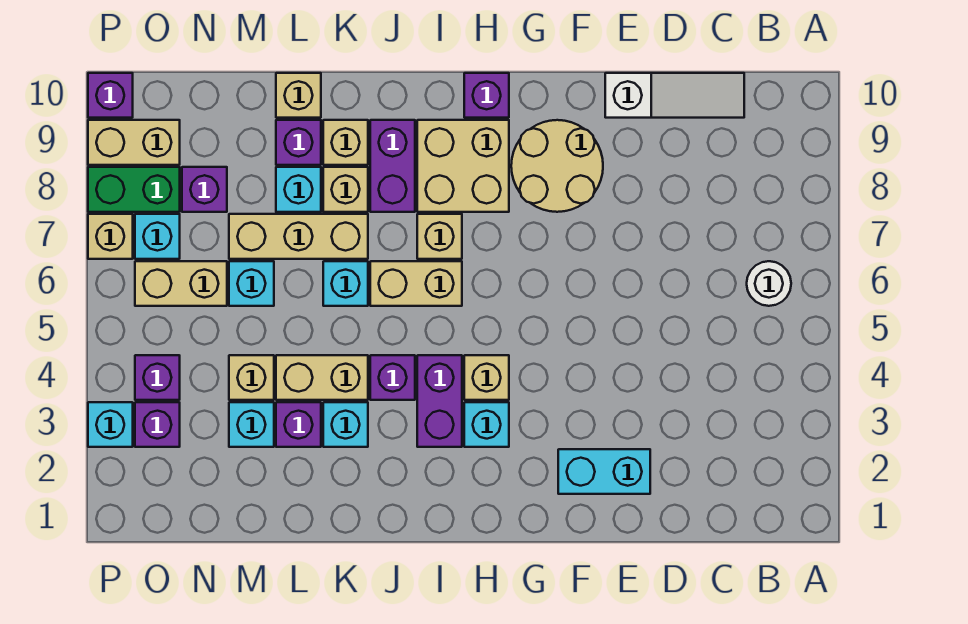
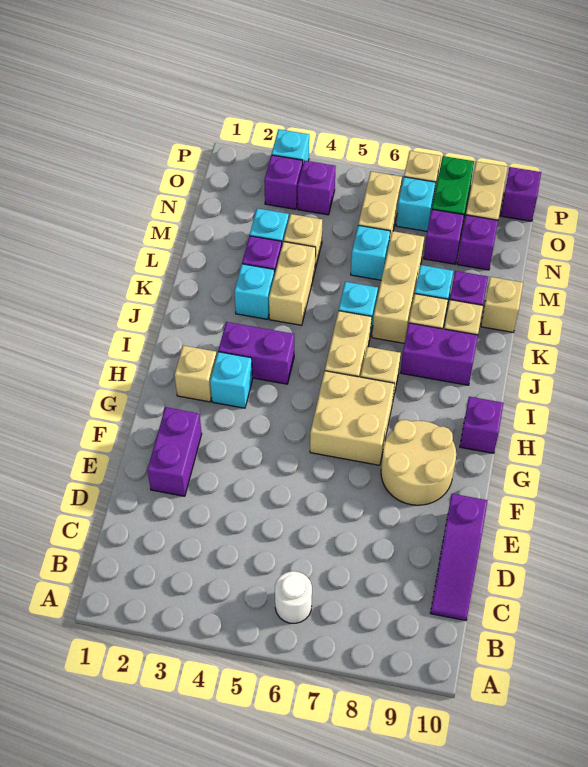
white 1x3 slope [605,73,744,118] -> purple 1x3 slope [430,494,488,621]
cyan 1x2 brick [558,449,650,494] -> purple 1x2 brick [147,407,202,496]
tan 1x1 brick [464,355,509,400] -> tan 1x1 brick moved to [175,346,217,402]
tan 2x2 brick [417,120,509,212] -> tan 2x2 brick moved to [310,371,395,465]
purple 1x1 brick [370,355,415,400] -> purple 1x1 brick moved to [457,215,498,270]

